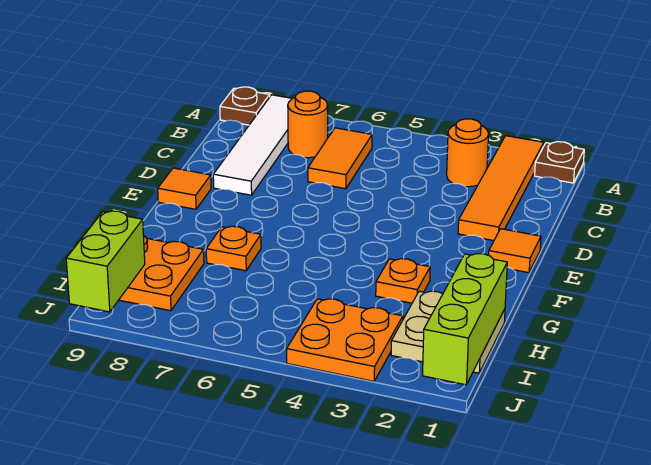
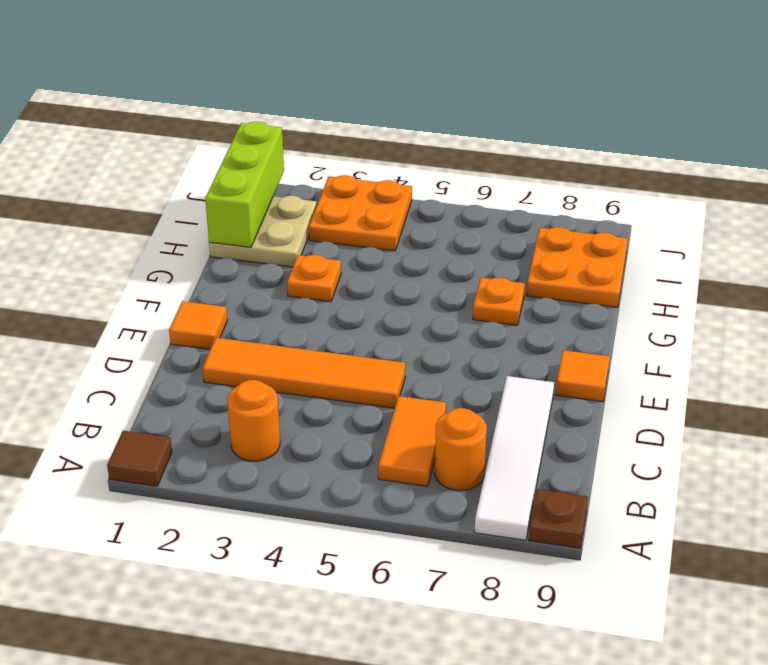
brown 1x1 plate [535,142,584,183] -> brown 1x1 tile [107,431,172,486]
orange 1x4 tile [458,136,544,241] -> orange 1x4 tile turned to [203,338,406,408]
lime 1x2 brick [66,211,145,312] -> none

